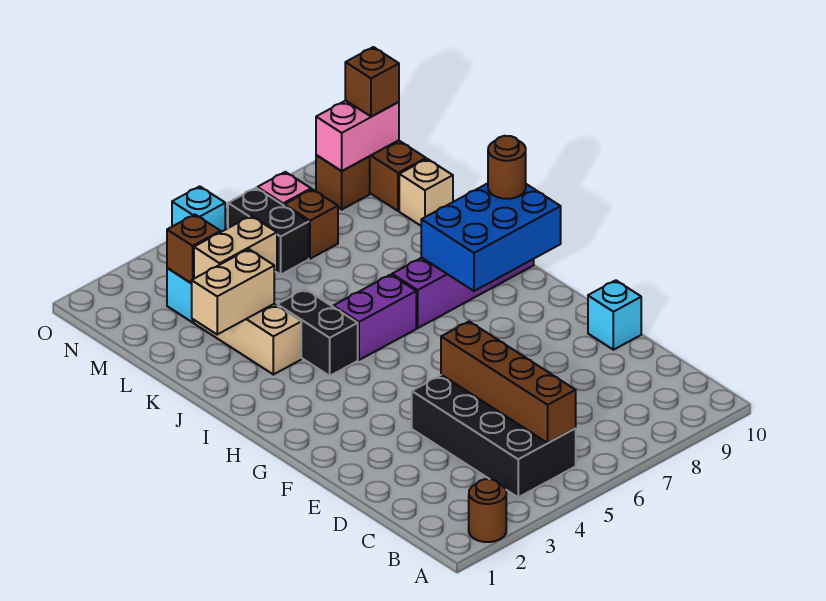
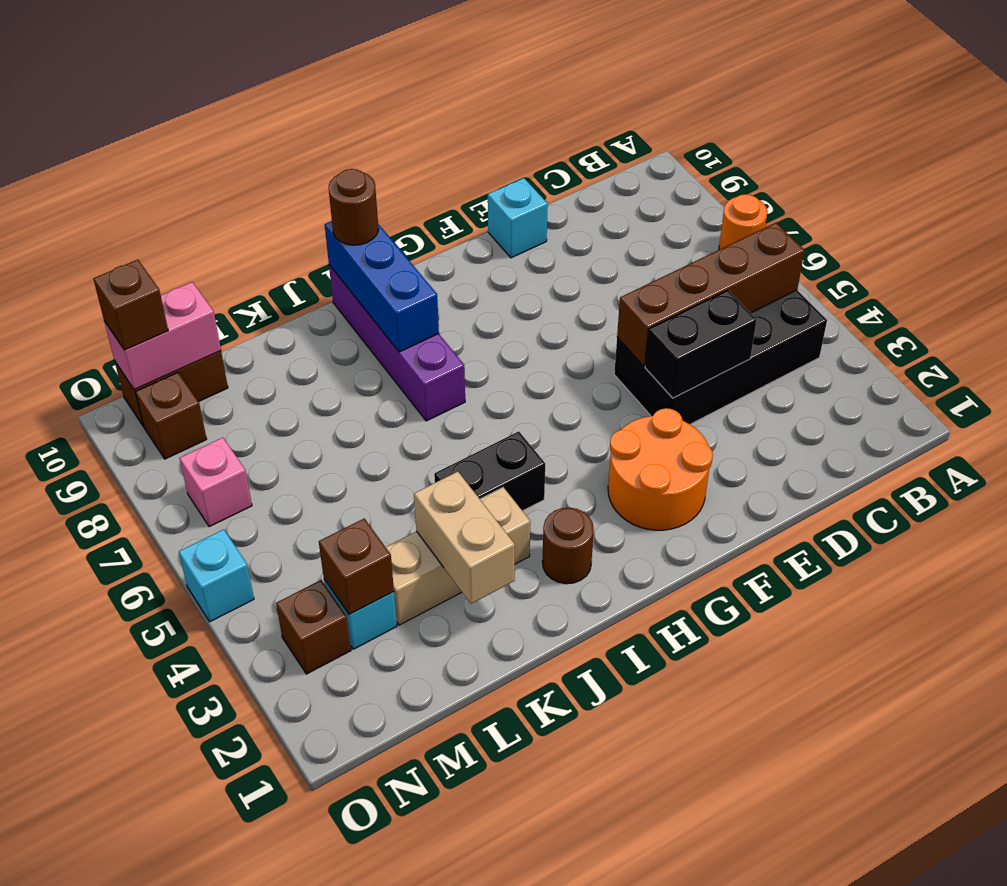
brown 1x1 round brick [469,479,506,542] -> brown 1x1 round brick moved to [542,508,594,584]
none -> orange 1x1 round brick [719,194,768,250]
none -> orange 2x2 round brick [608,408,713,530]
blue 2x3 brick [421,183,561,291] -> blue 1x3 brick [325,221,439,352]
purple 1x2 brick [333,275,416,360] -> none
tan 1x2 brick [194,216,277,278] -> none
tan 1x1 brick [399,159,453,226] -> none
black 1x2 brick [228,188,309,275] -> black 1x2 brick moved to [645,290,757,398]
brown 1x1 brick [284,189,338,259] -> brown 1x1 brick moved to [276,580,351,674]
pink 1x2 brick [316,100,399,171] -> pink 1x2 brick turned to [104,282,221,389]

